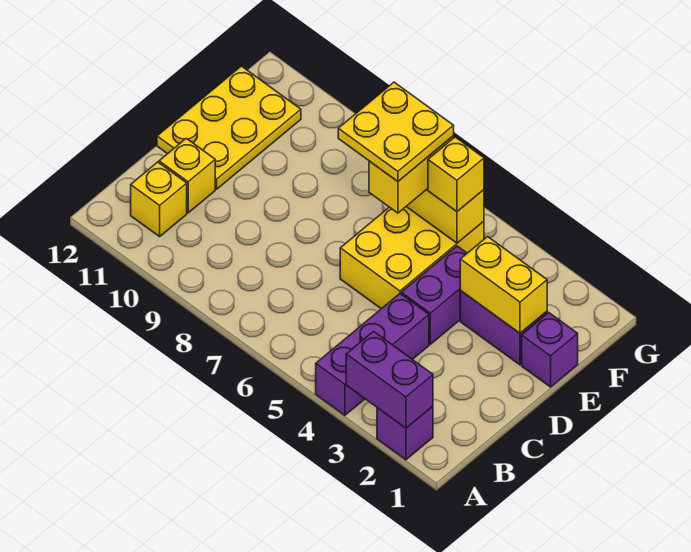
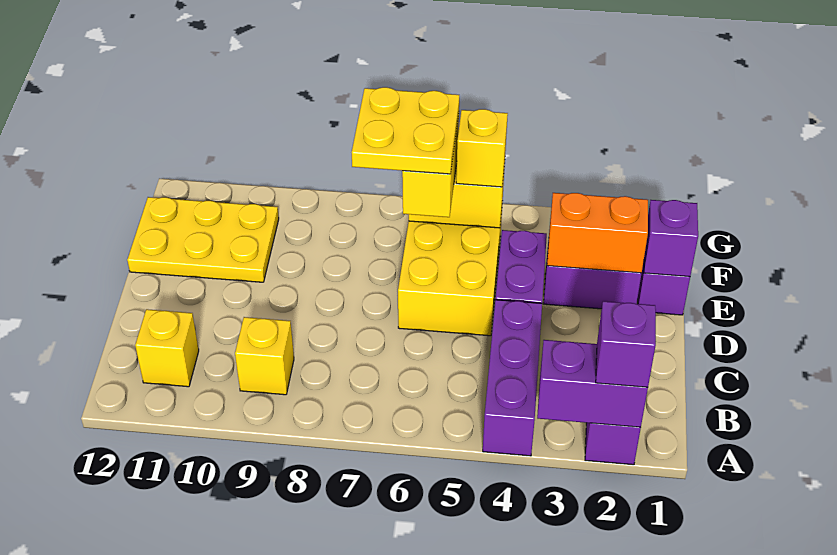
none -> purple 1x1 brick [596,301,656,387]
yellow 1x1 brick [159,138,215,213] -> yellow 1x1 brick moved to [235,317,294,395]
yellow 2x3 plate [157,66,301,189] -> yellow 2x3 plate turned to [127,197,279,282]
none -> purple 1x1 brick [644,200,698,277]
yellow 1x2 brick [460,237,547,333] -> orange 1x2 brick [547,193,648,273]

